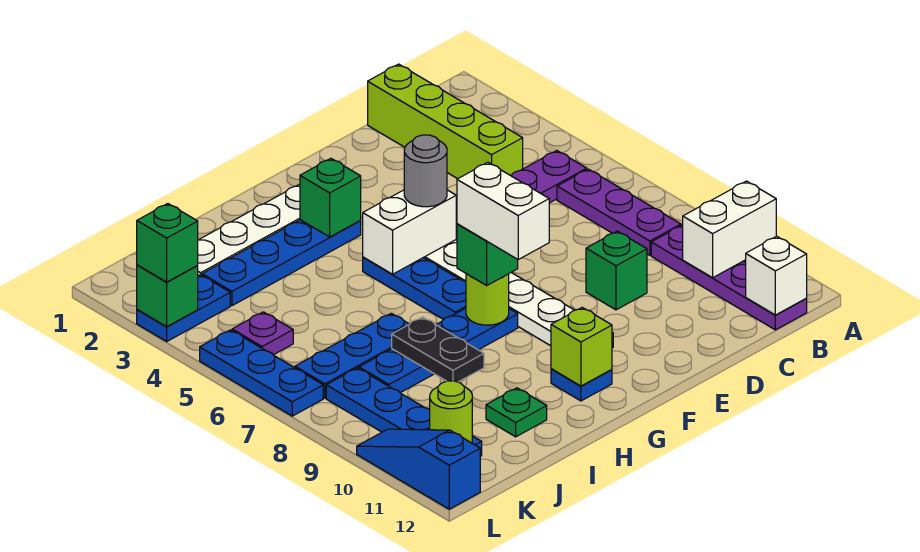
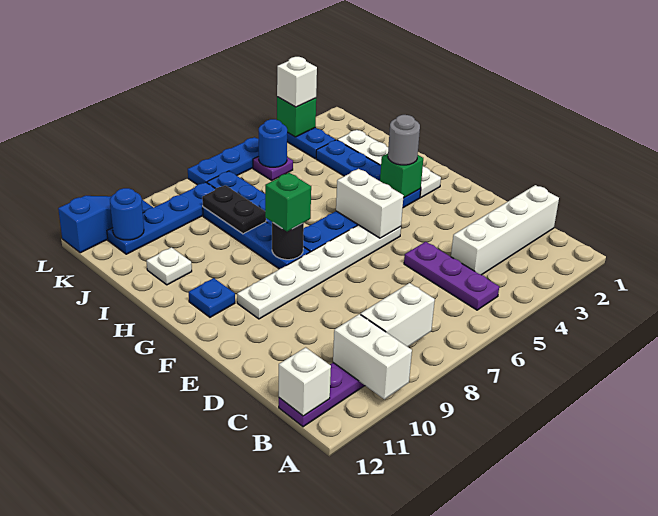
purple 1x3 plate [557,169,681,255] -> none
lime 1x4 brick [368,64,523,179] -> white 1x4 brick [451,185,559,275]
green 1x1 brick [586,231,647,310] -> none
grey 1x1 round brick [404,135,447,207] -> grey 1x1 round brick moved to [388,115,420,165]
lime 1x1 round brick [466,274,509,325] -> black 1x1 round brick [272,222,304,260]
white 1x2 brick [457,162,549,259] -> white 1x2 brick moved to [361,283,435,347]
lime 1x1 brick [551,308,612,386] -> none
black 1x2 plate [392,317,484,382] -> black 1x2 plate turned to [202,185,266,234]
green 1x1 plate [486,388,547,437] -> white 1x1 plate [147,247,192,285]
none -> blue 1x1 round brick [259,119,287,167]
lime 1x1 round brick [430,381,472,443] -> blue 1x1 round brick [110,188,144,240]
green 1x1 brick [137,204,198,282] -> white 1x1 brick [277,57,317,107]

